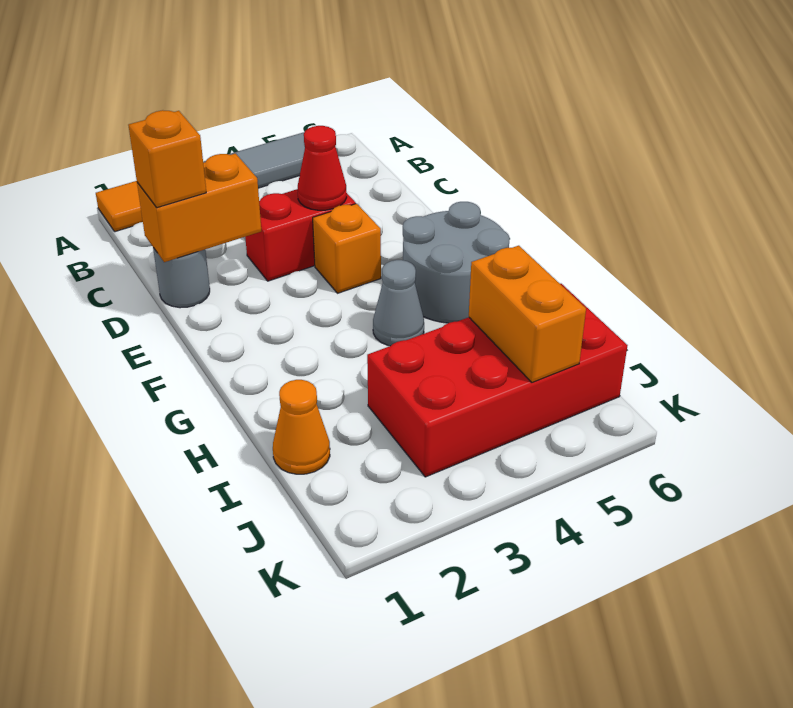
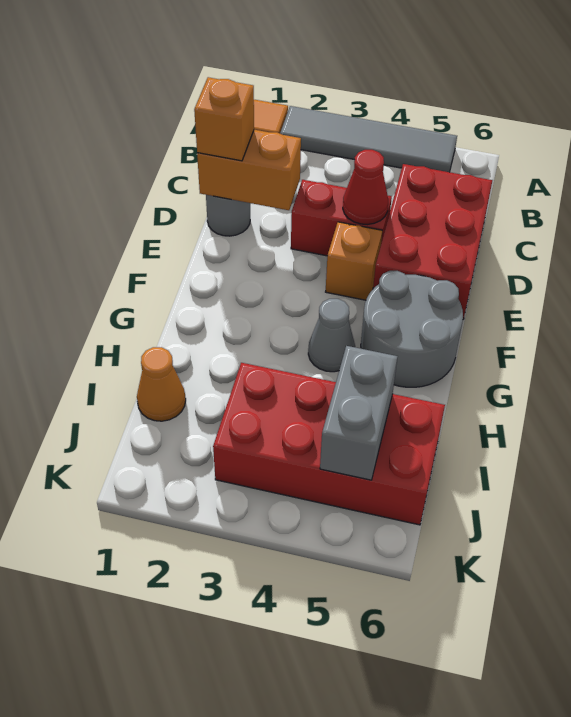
none -> red 2x3 brick [373,164,492,319]
orange 1x2 brick [469,246,586,382] -> grey 1x2 brick [320,346,398,480]

